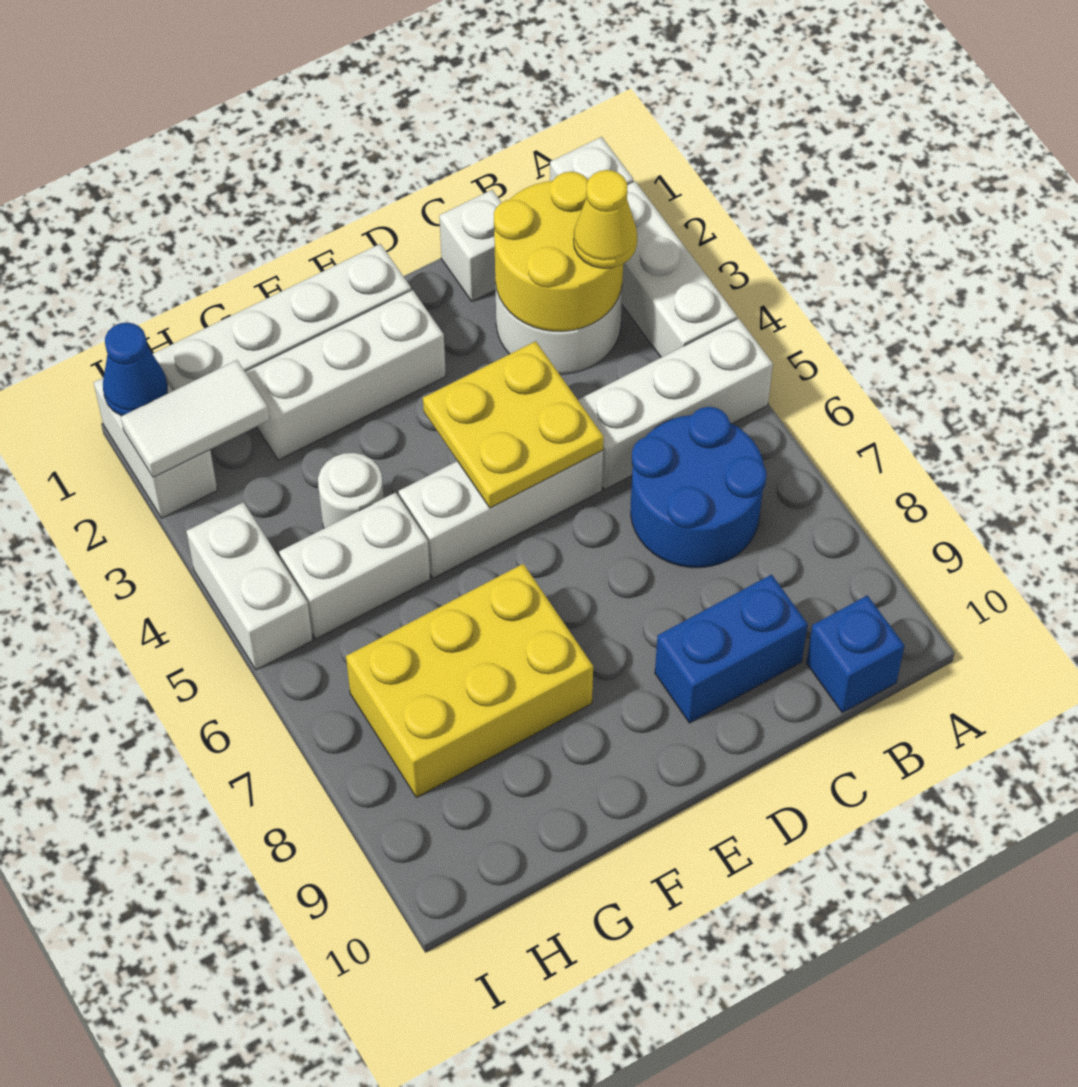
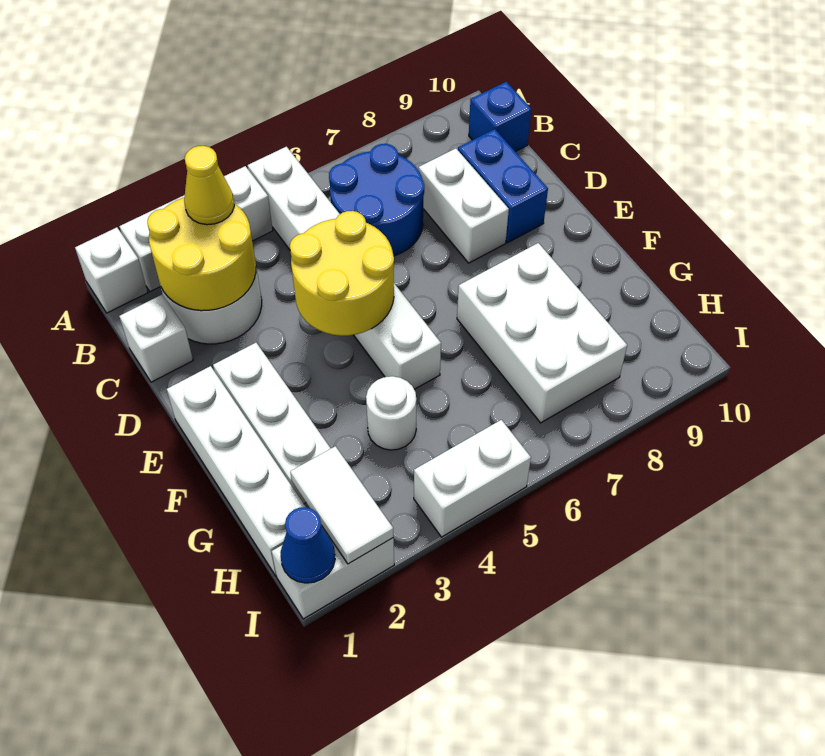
yellow 2x2 plate [423,341,604,508] -> yellow 2x2 round brick [290,211,394,336]
yellow 2x3 brick [346,564,593,798] -> white 2x3 brick [457,243,627,423]
white 1x2 brick [279,493,430,639] -> white 1x2 brick moved to [419,148,509,263]

